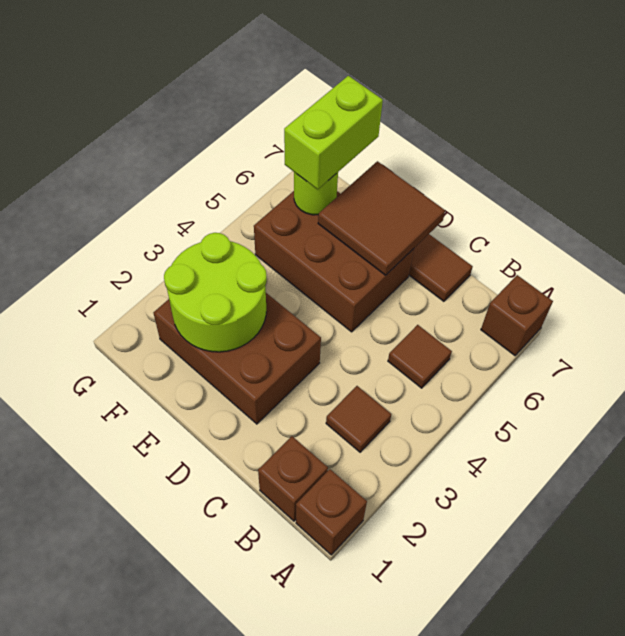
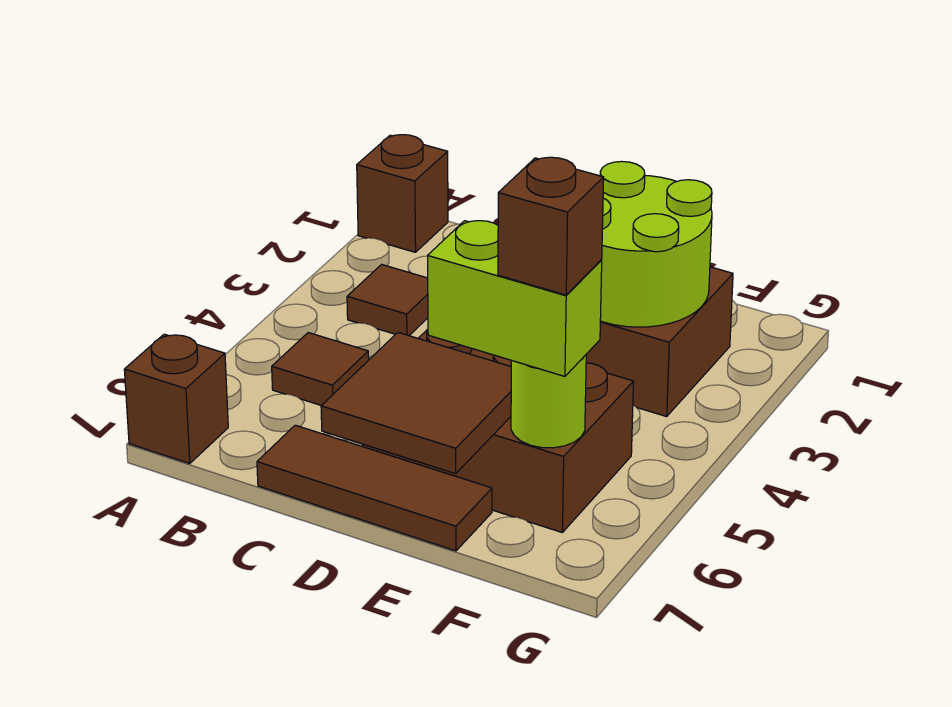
brown 1x1 brick [258,436,328,521] -> brown 1x1 brick moved to [498,157,604,295]
lime 1x2 brick [284,76,383,189] -> lime 1x2 brick turned to [428,221,602,376]

